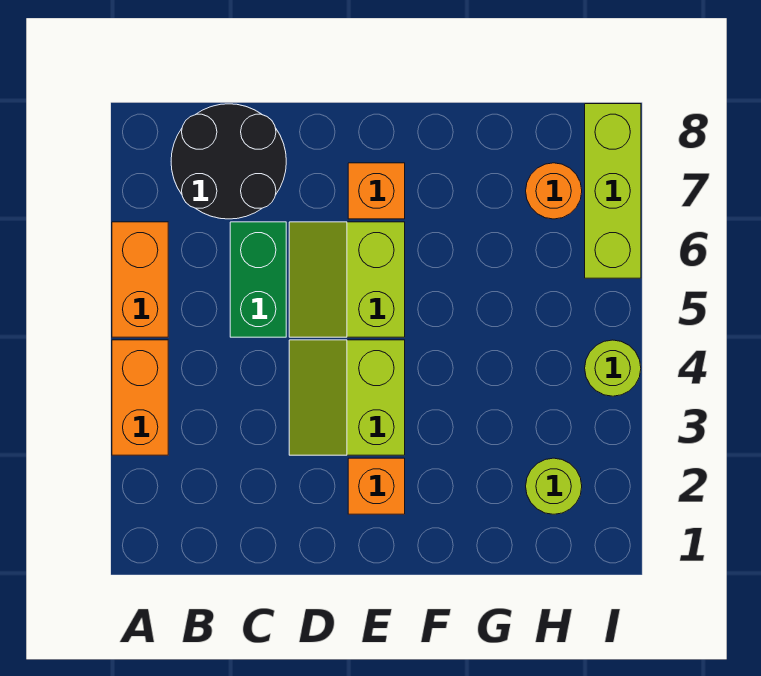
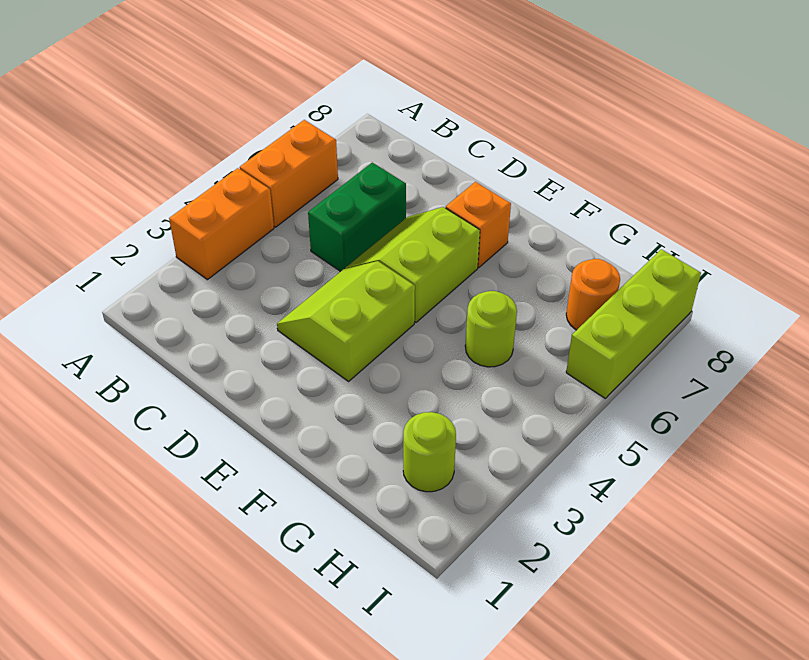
black 2x2 round brick [171,104,286,219] -> none
orange 1x1 brick [348,458,405,514] -> none
lime 1x1 round brick [585,340,641,396] -> lime 1x1 round brick moved to [465,291,517,367]

